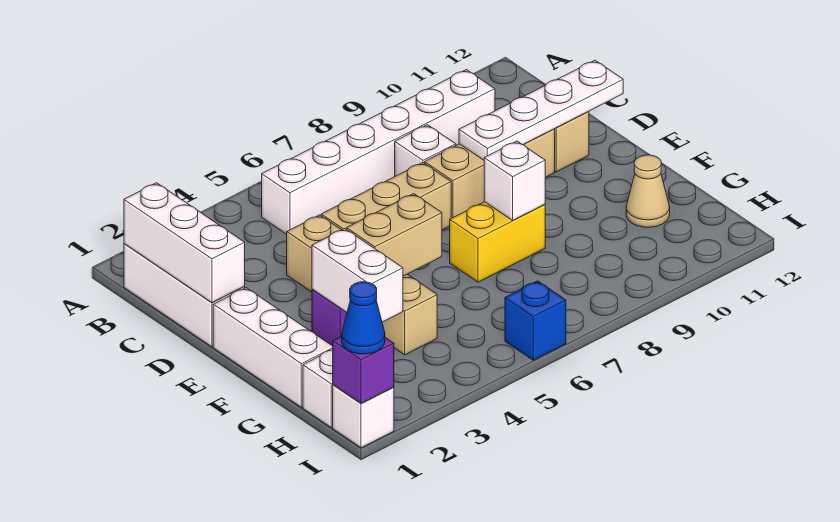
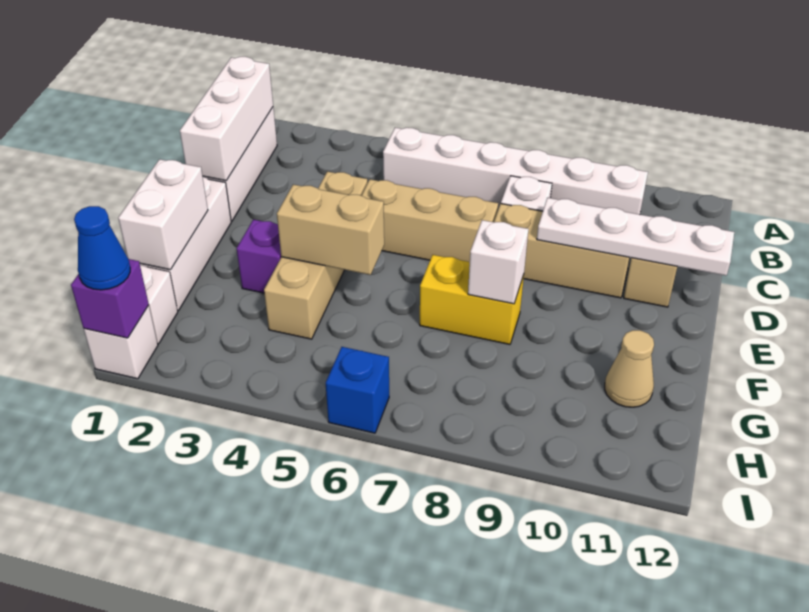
white 1x2 brick [312,229,403,322] -> white 1x2 brick moved to [118,159,208,270]

